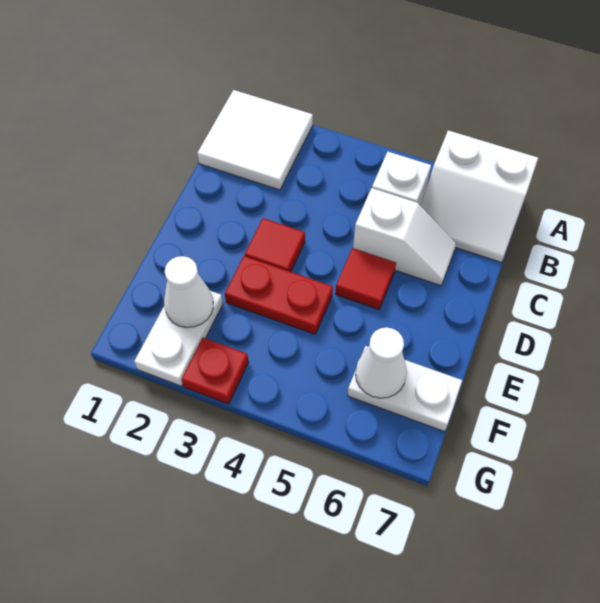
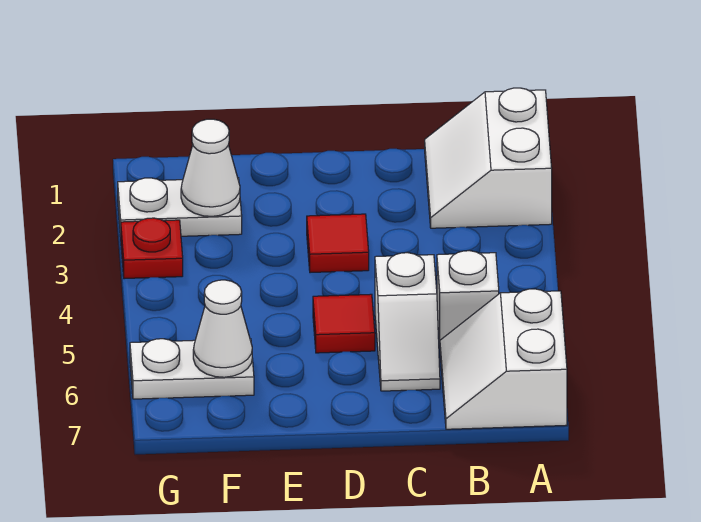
white 2x2 tile [197,90,313,190] -> white 2x2 slope [425,88,552,228]
red 1x2 plate [225,256,333,334] -> none
white 1x2 plate [347,346,462,432] -> white 1x2 plate turned to [130,339,254,399]

